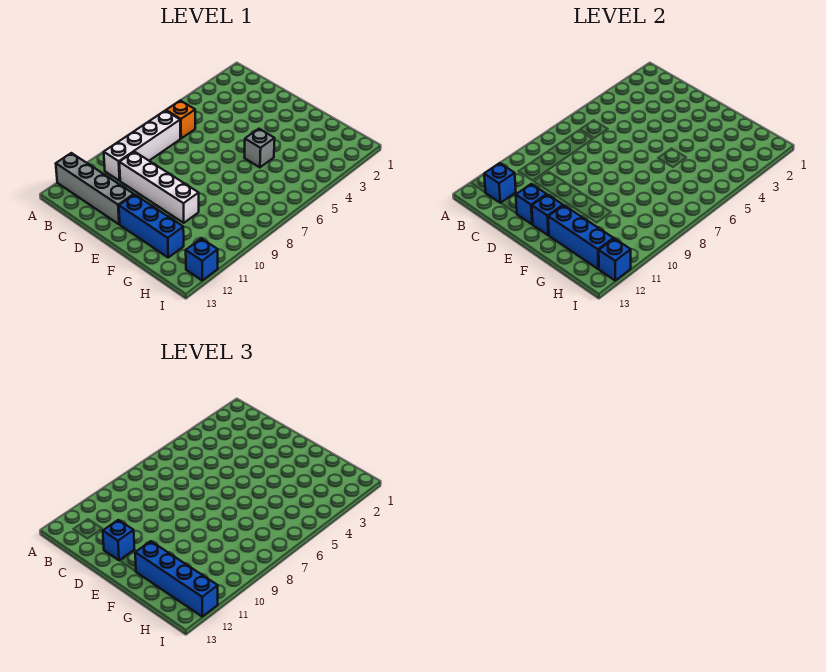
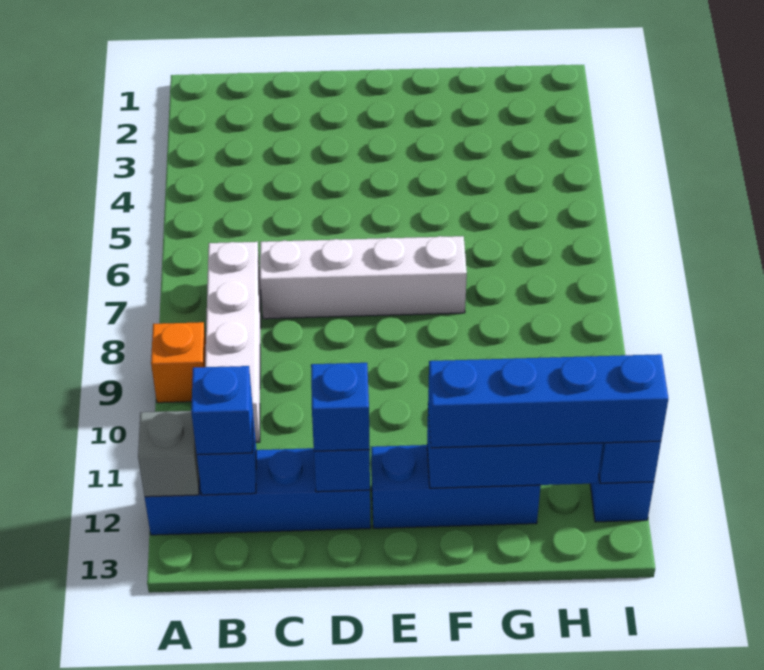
grey 1x4 brick [56,153,134,224] -> blue 1x4 brick [145,448,371,535]
orange 1x1 brick [166,100,195,138] -> orange 1x1 brick moved to [151,322,206,403]
white 1x4 brick [119,152,199,223] -> white 1x4 brick moved to [260,236,467,319]
blue 1x1 brick [532,195,563,235] -> blue 1x1 brick moved to [191,366,253,455]
grey 1x1 brick [244,129,275,167] -> grey 1x1 brick moved to [138,411,199,497]

